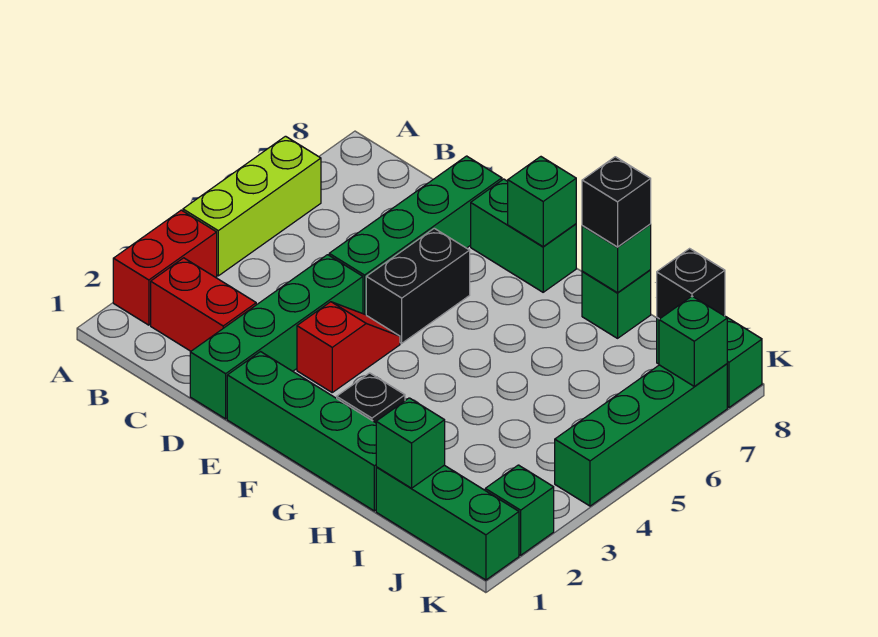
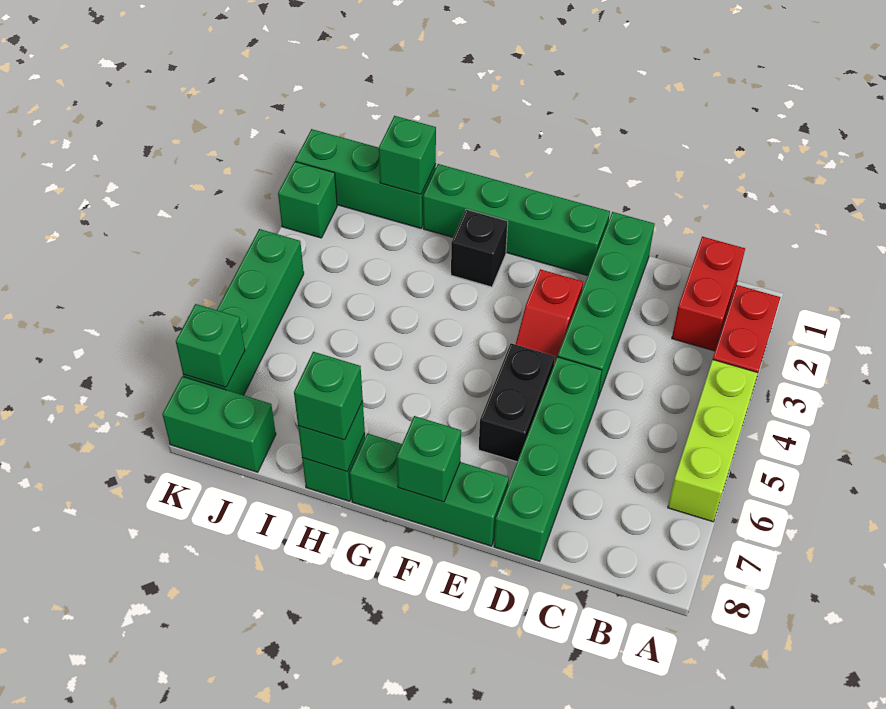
red 1x2 brick [151,258,256,351] -> red 1x2 brick turned to [672,237,745,351]
green 1x2 brick [471,179,576,292] -> green 1x3 brick [350,433,509,546]
black 1x1 brick [582,157,651,247] -> green 1x1 brick [294,352,363,440]
black 1x1 brick [657,249,725,319] -> none

